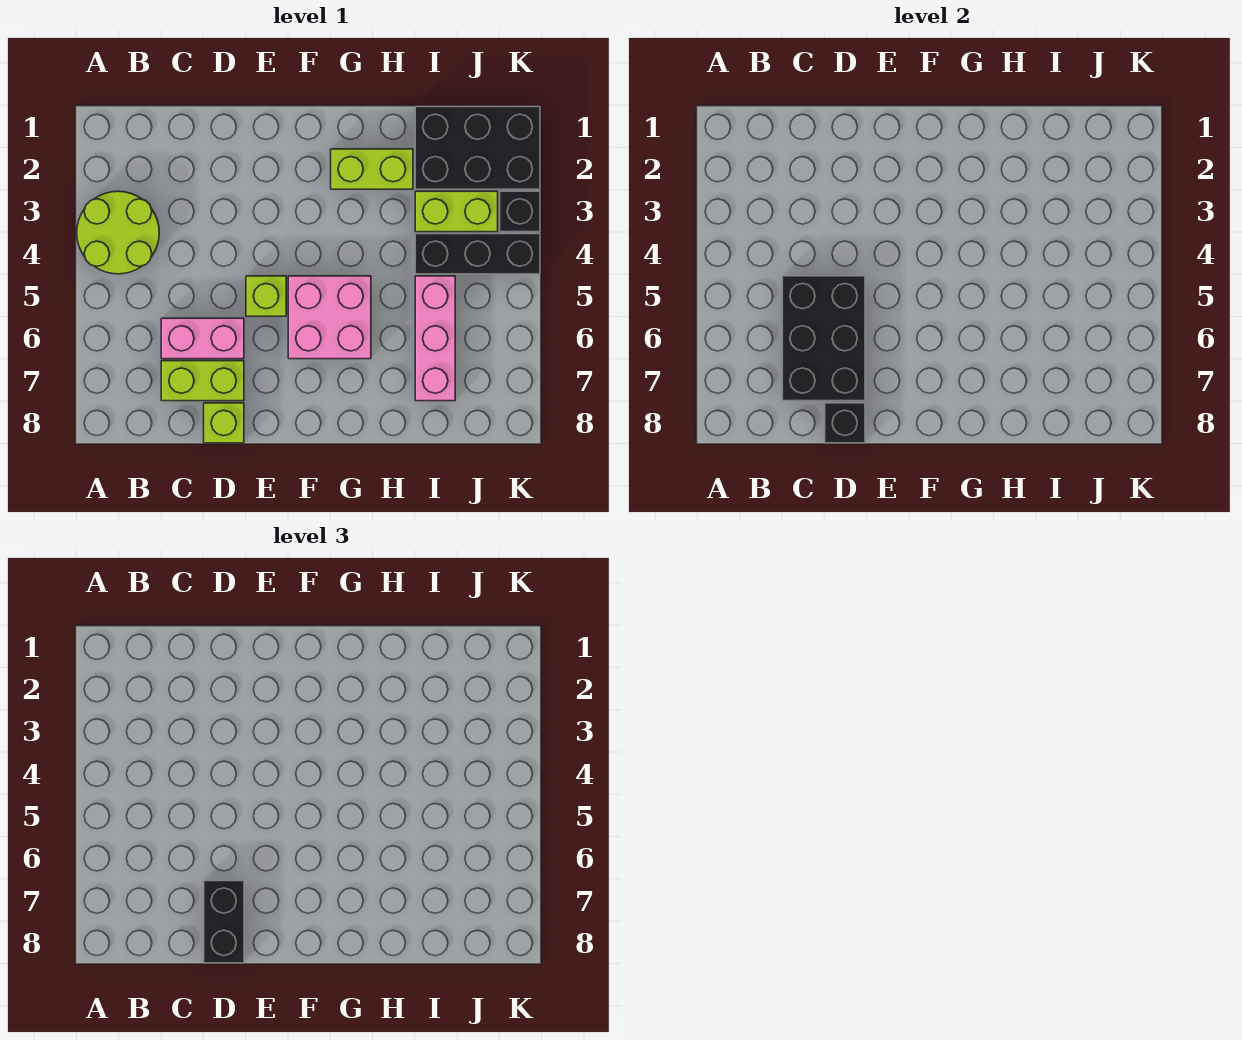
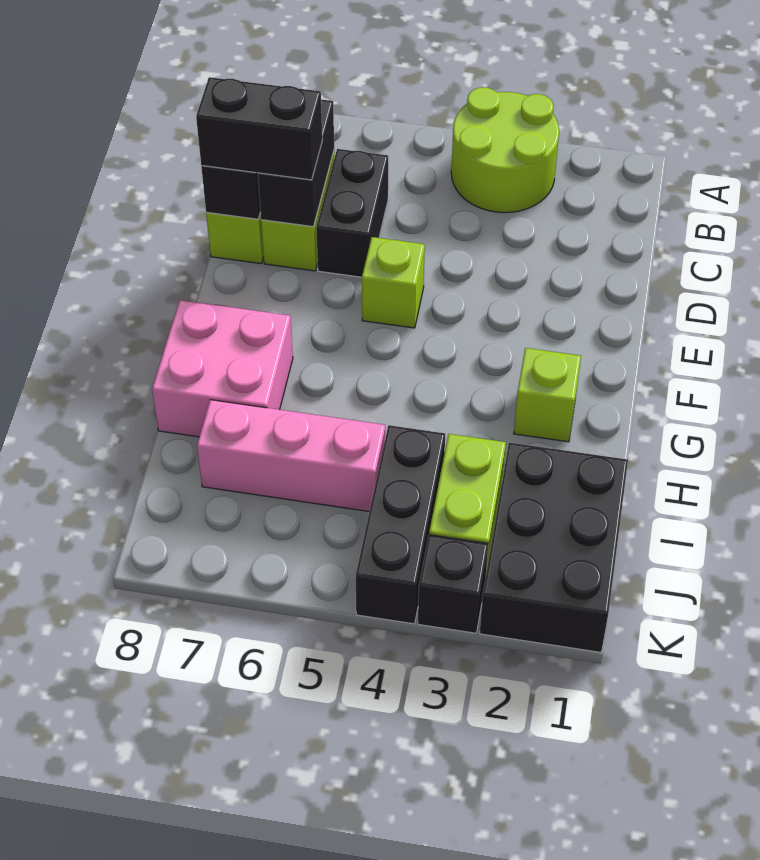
black 2x3 brick [782,276,865,401] -> black 1x2 brick [258,100,334,227]
pink 1x2 brick [161,318,244,359] -> black 1x2 brick [316,149,388,277]
pink 2x2 brick [288,276,371,359] -> pink 2x2 brick moved to [152,300,293,437]
lime 1x2 brick [331,149,413,189] -> lime 1x1 brick [514,348,581,442]

